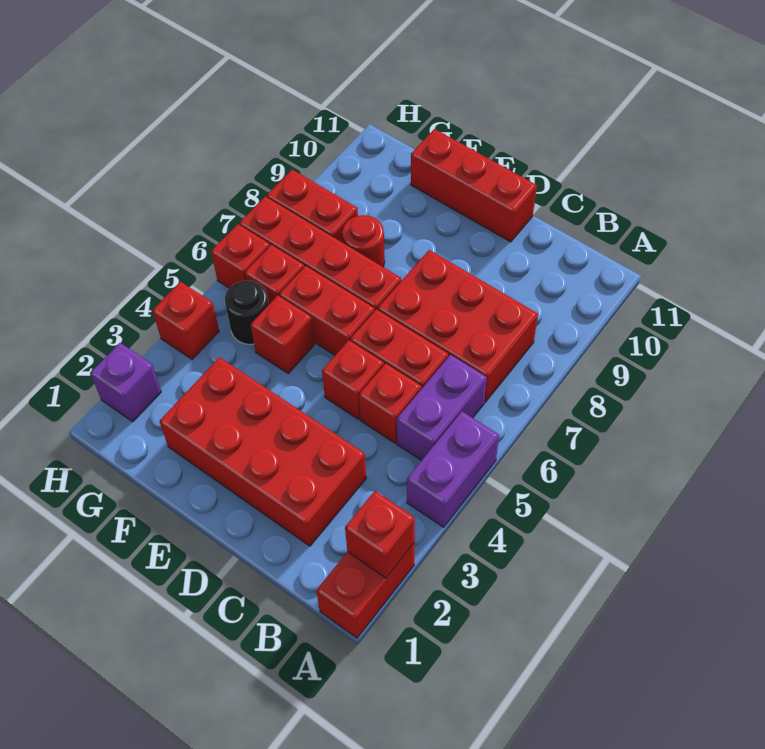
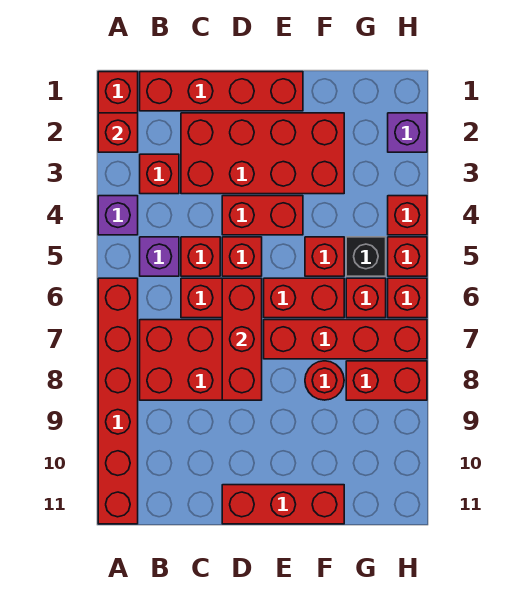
purple 1x2 brick [407,411,499,527] -> purple 1x1 brick [98,196,138,235]
none -> red 1x6 brick [98,278,138,524]
none -> red 1x4 brick [140,72,303,111]
none -> red 1x1 brick [140,154,179,194]
purple 1x2 brick [397,355,487,461] -> purple 1x1 brick [140,237,179,276]
none -> red 1x2 brick [222,196,303,235]
none -> red 1x3 brick [222,278,262,400]
black 1x1 round brick [225,281,269,344] -> black 1x1 brick [346,237,386,276]
none -> red 1x1 brick [388,237,427,276]

